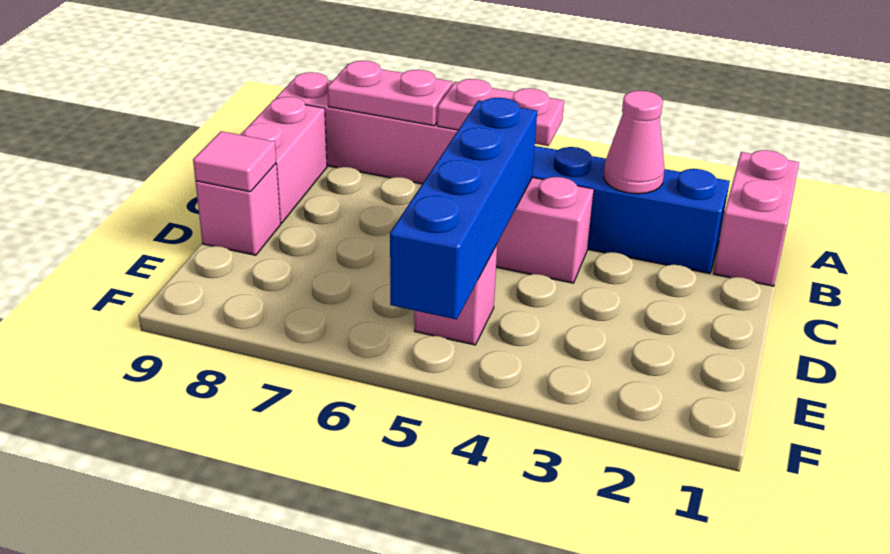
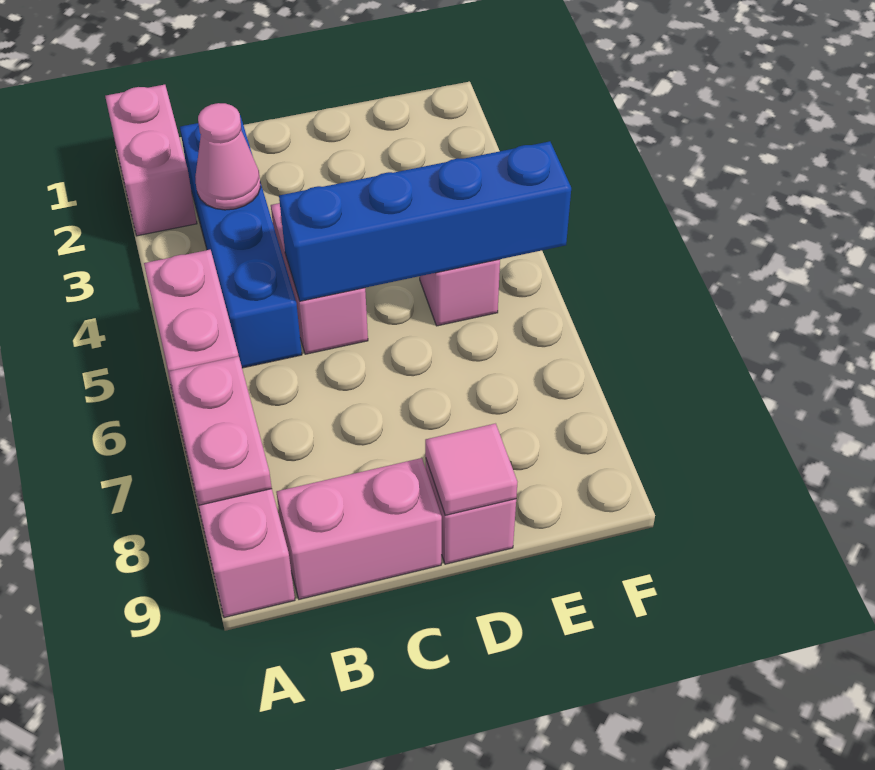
pink 1x2 brick [713,150,799,286] -> pink 1x2 brick turned to [105,85,197,236]

